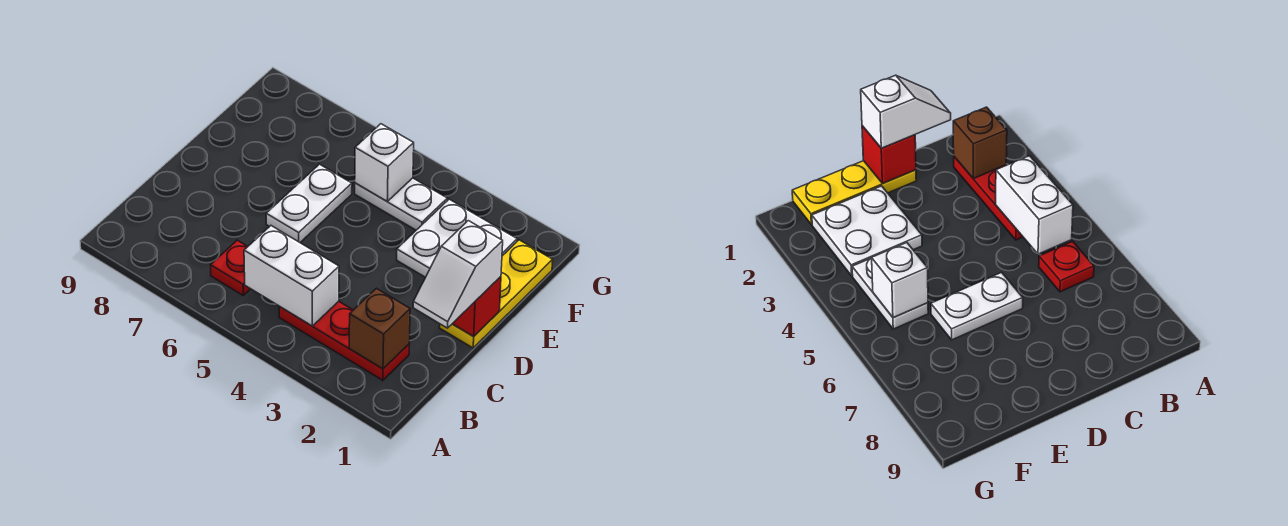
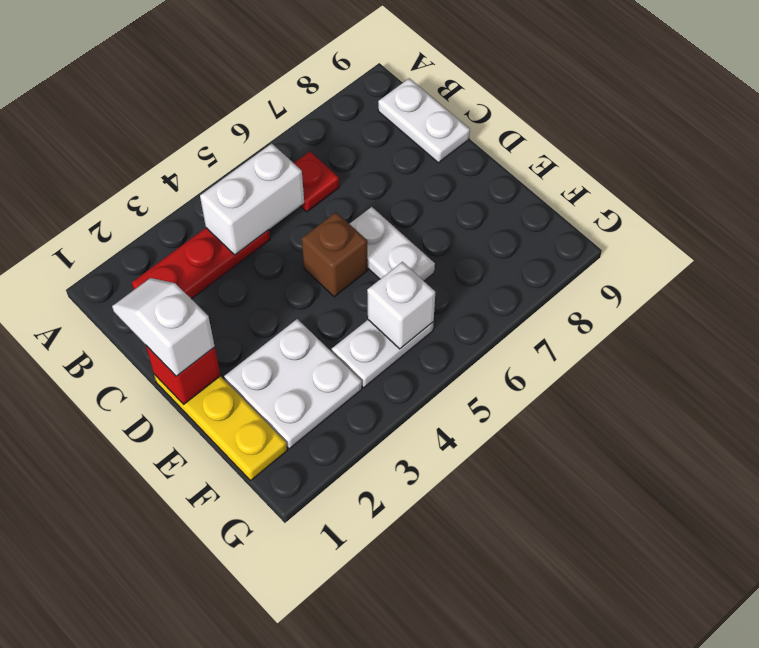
brown 1x1 brick [349,288,410,369] -> brown 1x1 brick moved to [302,212,368,297]
none -> white 1x2 plate [378,78,470,163]

